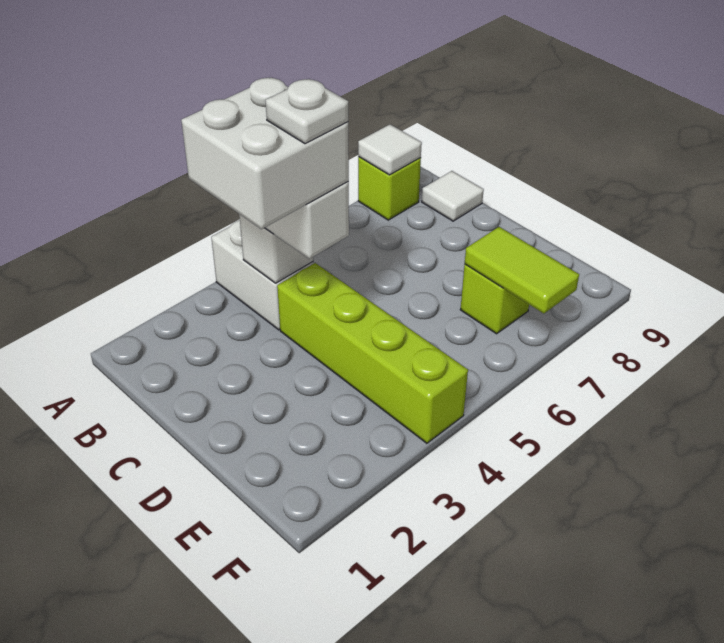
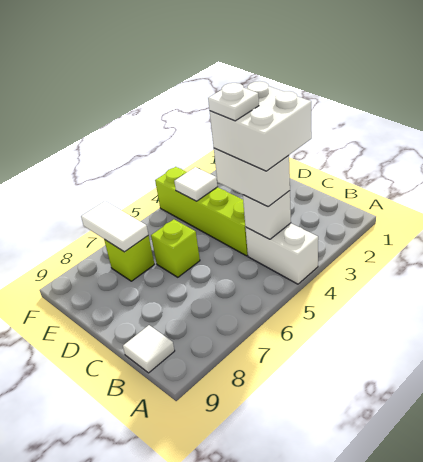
lime 1x1 brick [358,157,421,220] -> lime 1x1 brick moved to [151,219,200,277]
white 1x1 tile [358,124,422,175] -> white 1x1 tile moved to [174,167,217,201]
lime 1x2 tile [465,227,579,314] -> white 1x2 tile [81,201,148,252]

